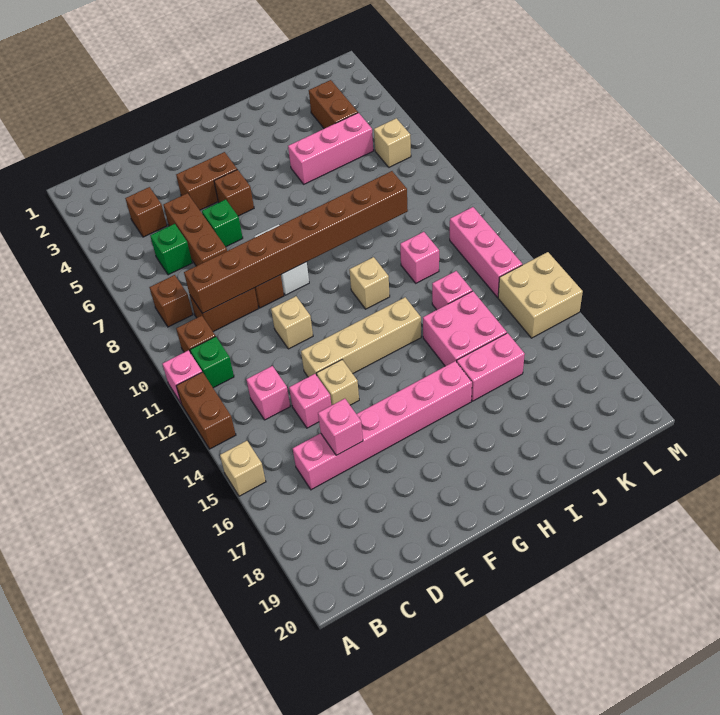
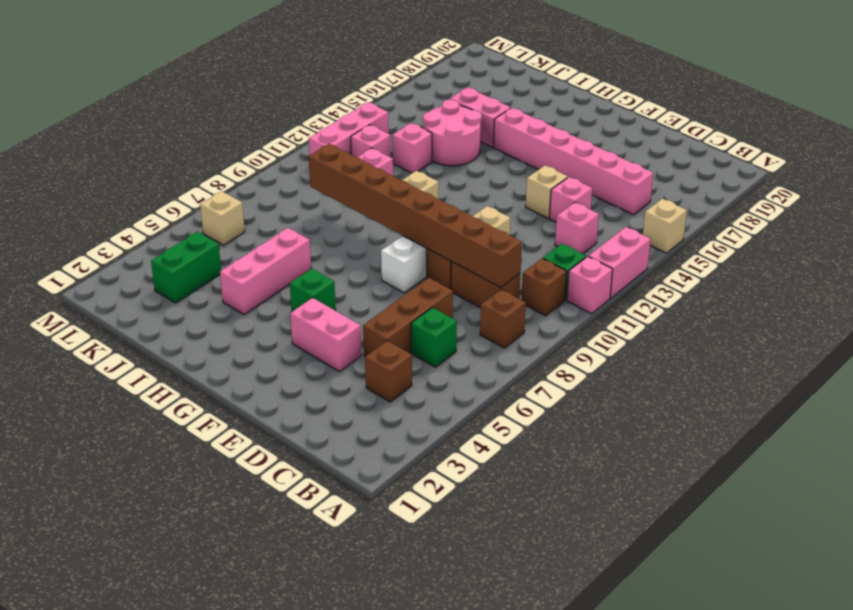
brown 1x2 brick [176,372,236,449] -> pink 1x2 brick [588,227,651,298]
pink 1x1 brick [318,399,363,455] -> pink 1x1 brick moved to [351,125,391,157]
brown 1x2 brick [176,152,237,210] -> pink 1x2 brick [290,298,362,372]
green 1x1 brick [202,200,243,247] -> green 1x1 brick moved to [290,268,336,311]
tan 1x4 brick [301,297,421,377] -> none
brown 1x1 brick [214,170,254,216] -> none
pink 1x3 brick [288,113,373,184] -> pink 1x3 brick turned to [220,228,311,314]
pink 2x2 brick [423,291,507,366] -> pink 2x2 round brick [423,100,482,166]
brown 1x2 brick [309,80,358,129] -> green 1x2 brick [151,232,221,303]
tan 2x2 brick [498,252,583,338] -> none

